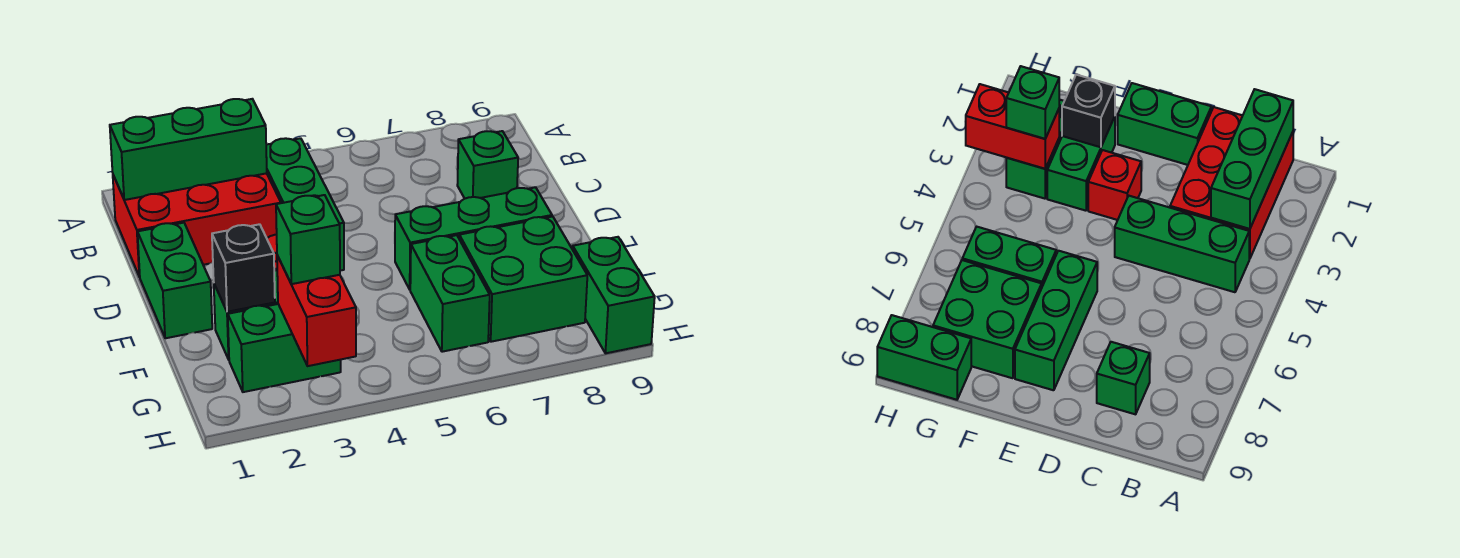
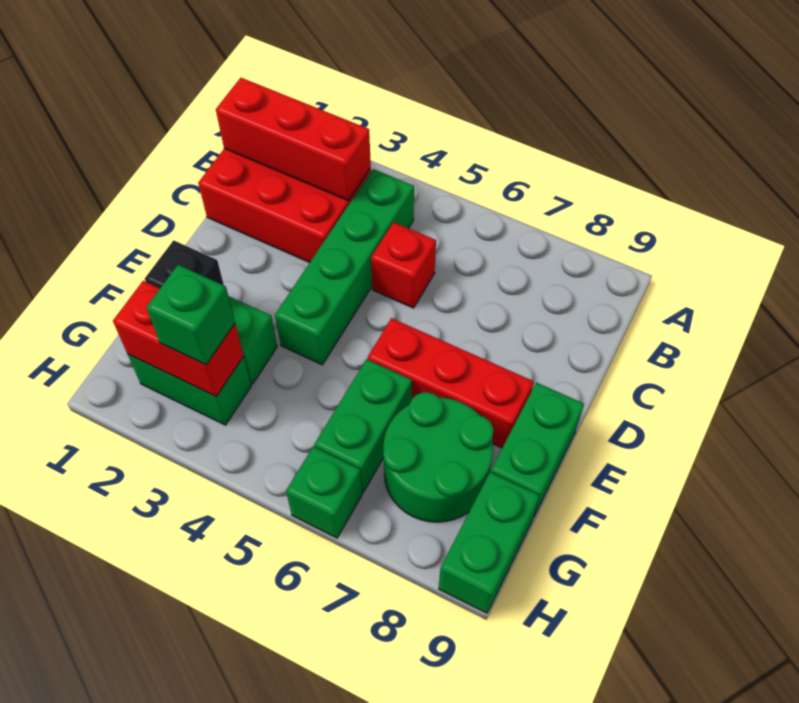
green 1x3 brick [110,99,267,200] -> red 1x3 brick [216,78,371,200]
green 1x3 brick [266,138,344,271] -> green 1x4 brick [275,169,414,365]
green 1x1 brick [457,131,518,198] -> green 1x1 brick moved to [286,447,362,538]
green 1x2 brick [137,223,212,338] -> green 1x2 brick moved to [491,383,584,516]
red 1x1 brick [1088,150,1141,220] -> red 1x1 brick moved to [371,222,436,308]
green 1x3 brick [395,187,552,289] -> red 1x3 brick [368,318,534,448]
green 2x2 brick [459,216,587,342] -> green 2x2 round brick [383,392,493,522]
red 1x2 brick [277,255,356,366] -> red 1x2 brick turned to [113,281,244,396]

